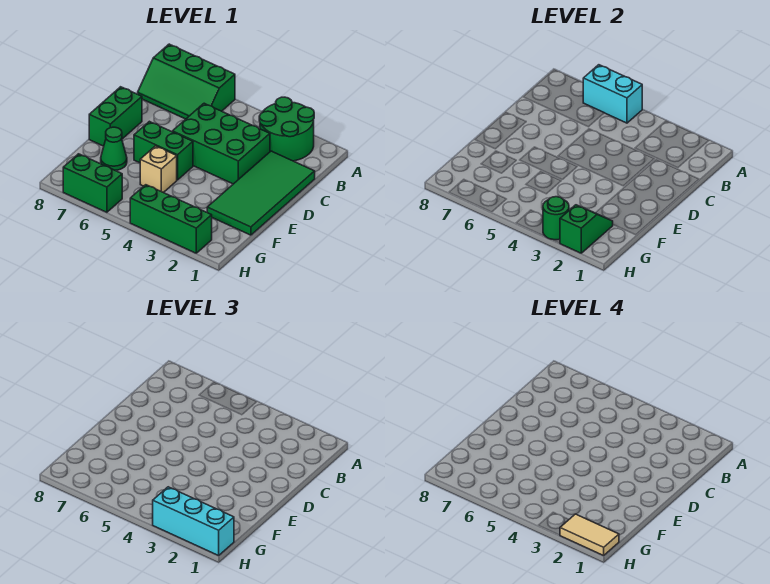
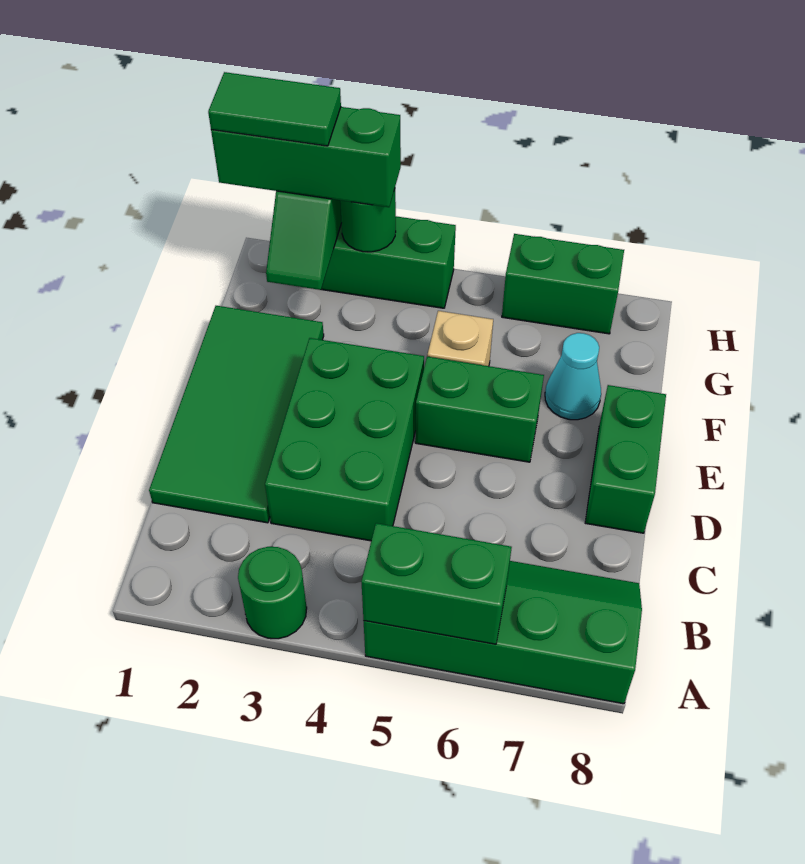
green 2x2 round brick [259,97,314,161] -> green 1x1 round brick [238,547,307,639]
cyan 1x2 brick [583,65,642,123] -> green 1x2 brick [361,523,512,644]
green 2x3 slope [138,44,235,119] -> green 2x4 slope [364,561,642,704]
green 2x3 brick [172,103,270,184] -> green 2x3 brick turned to [265,338,424,541]
green 1x1 cone [101,127,127,170] -> cyan 1x1 cone [545,333,601,420]
cyan 1x3 brick [153,487,234,556] -> green 1x3 brick [211,107,401,207]
tan 1x2 tile [560,514,619,556] -> green 1x2 tile [208,72,341,146]

